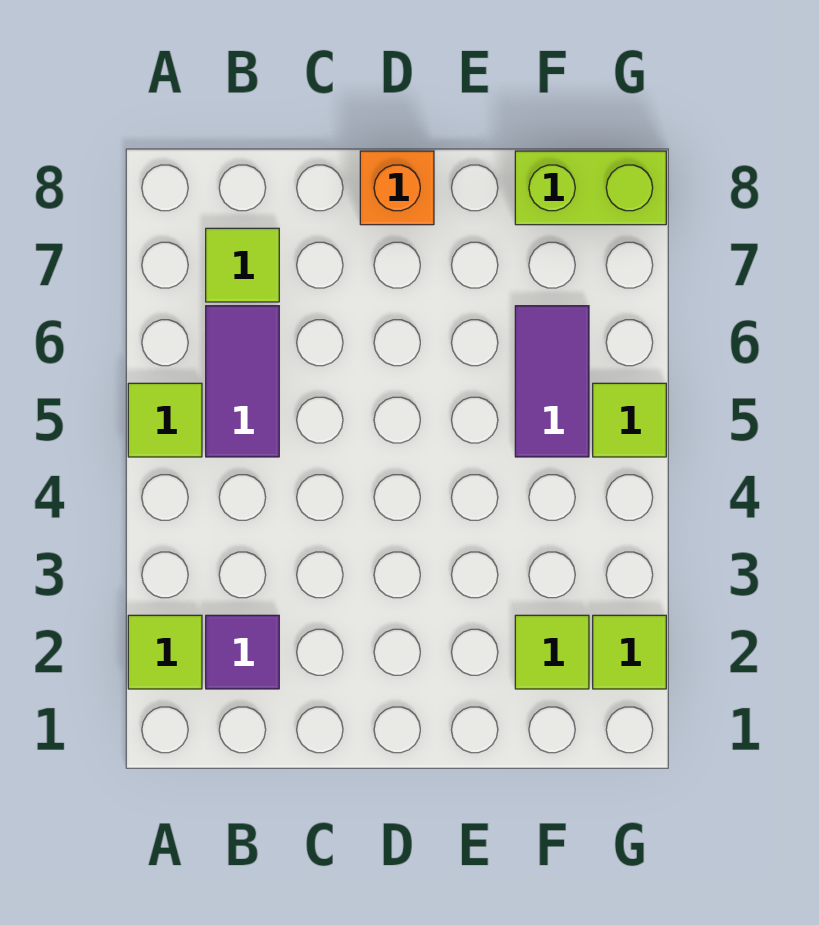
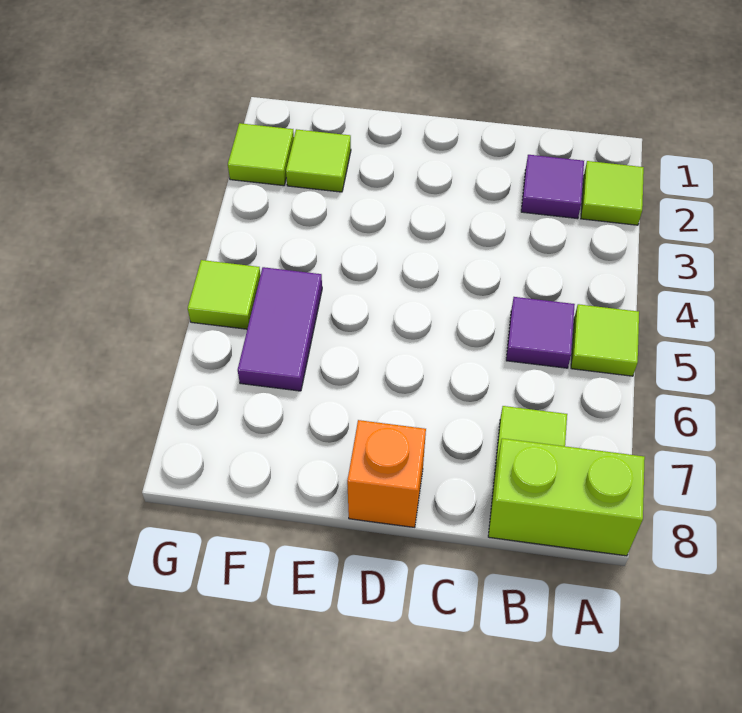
purple 1x2 tile [206,306,279,457] -> purple 1x1 tile [506,297,575,368]
lime 1x2 brick [515,151,666,225] -> lime 1x2 brick moved to [488,438,645,556]

